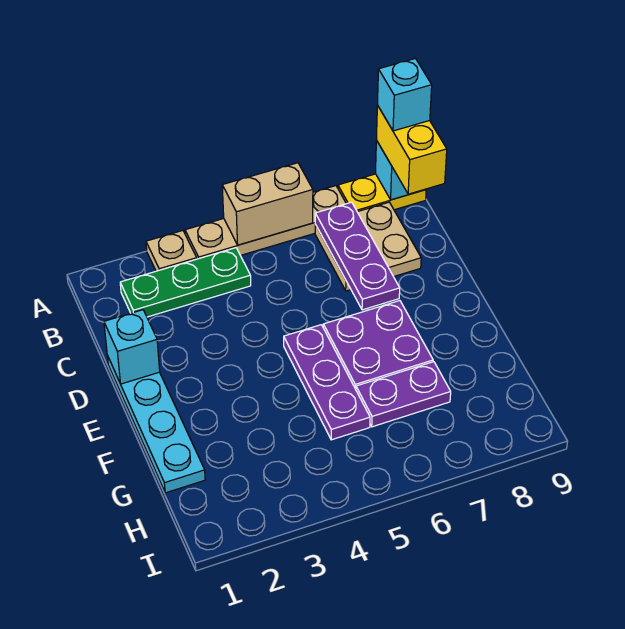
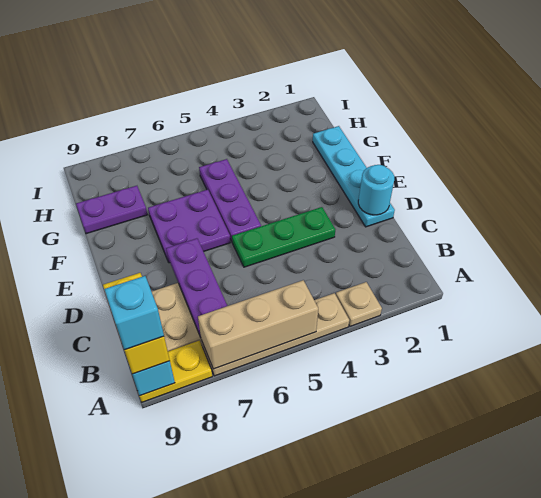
tan 1x2 brick [222,163,313,245] -> tan 1x3 brick [198,280,318,369]
green 1x3 plate [120,248,251,317] -> green 1x3 plate moved to [232,207,335,267]
cyan 1x1 brick [104,310,160,384] -> cyan 1x1 round brick [358,165,394,215]
purple 1x2 plate [356,362,451,427] -> purple 1x2 plate moved to [76,186,147,234]

